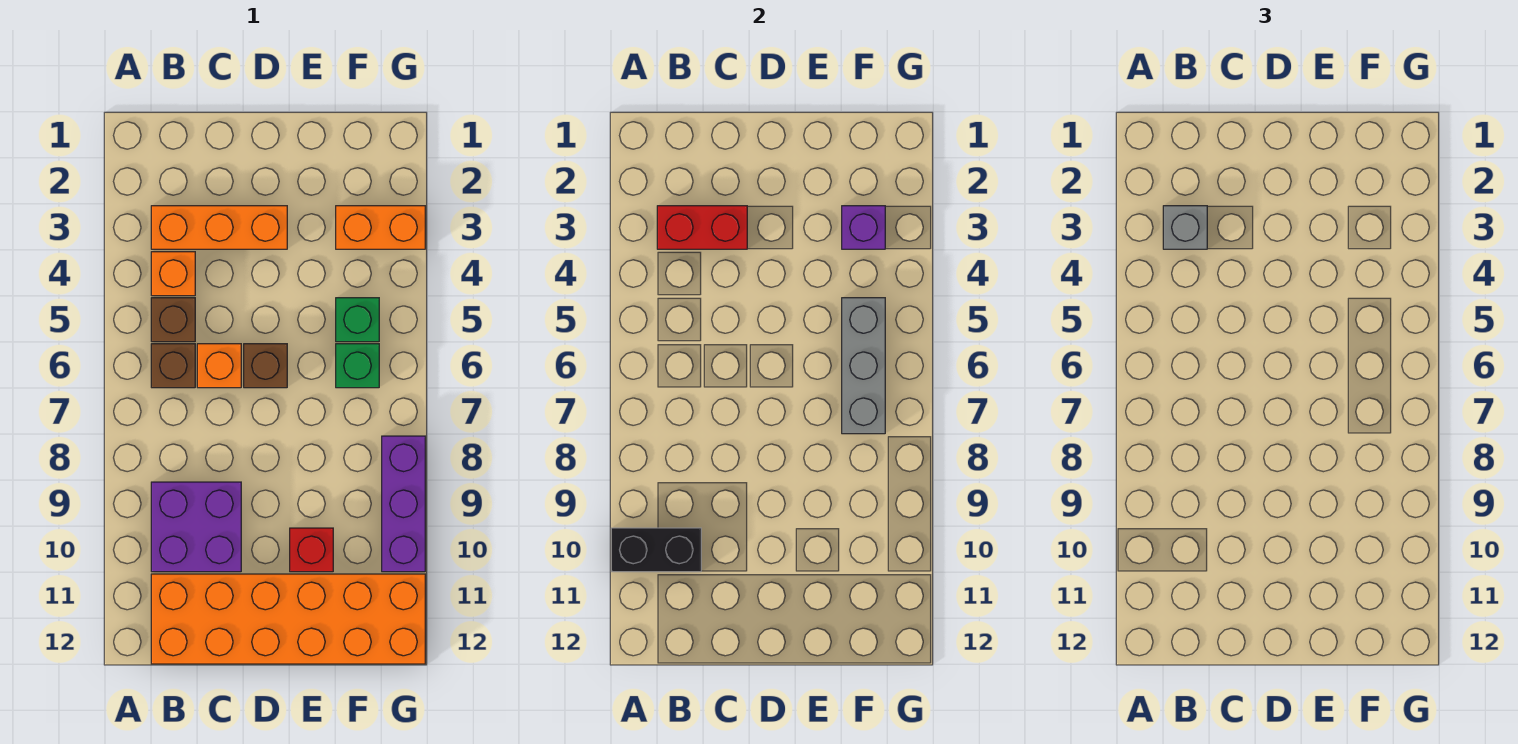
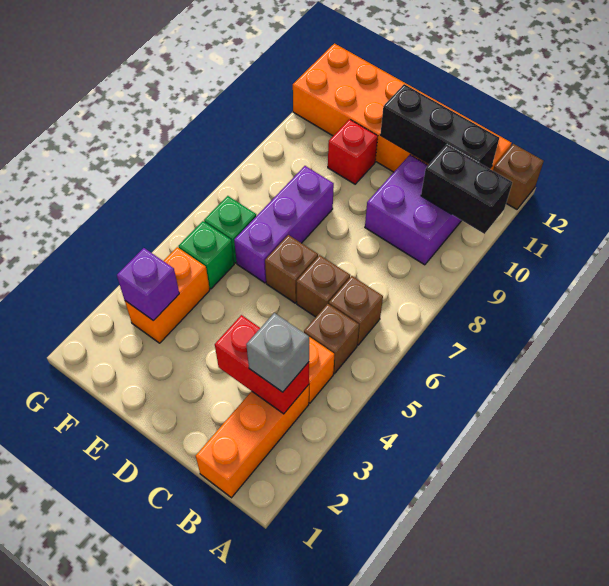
none -> brown 1x1 brick [493,144,544,209]
orange 1x3 brick [151,206,287,249] -> orange 1x3 brick turned to [196,385,309,498]
none -> black 1x3 brick [380,84,499,169]
orange 1x1 brick [197,344,241,388] -> brown 1x1 brick [296,255,350,317]
orange 1x2 brick [336,206,425,249] -> orange 1x2 brick turned to [125,247,210,343]
grey 1x3 brick [842,298,885,434] -> none
purple 1x3 brick [382,436,425,572] -> purple 1x3 brick moved to [234,166,334,283]

